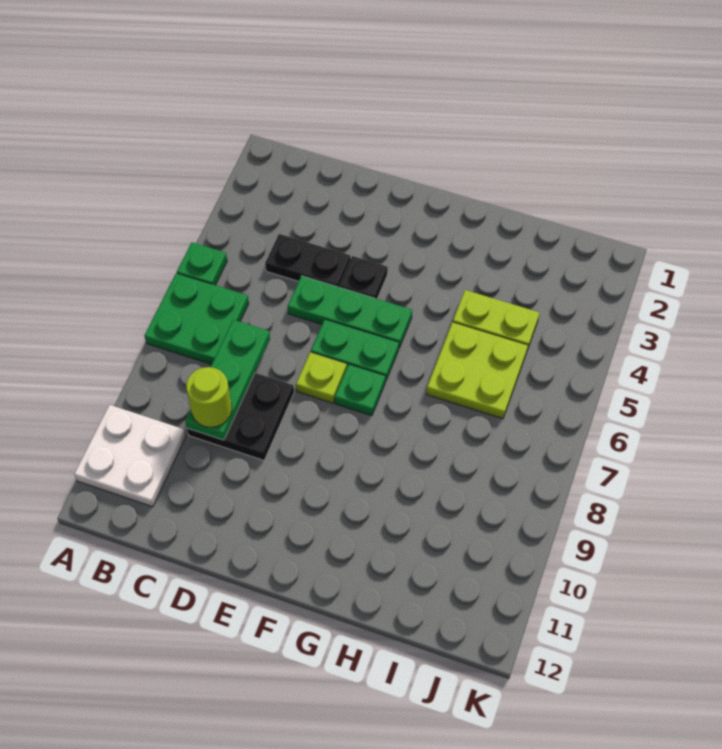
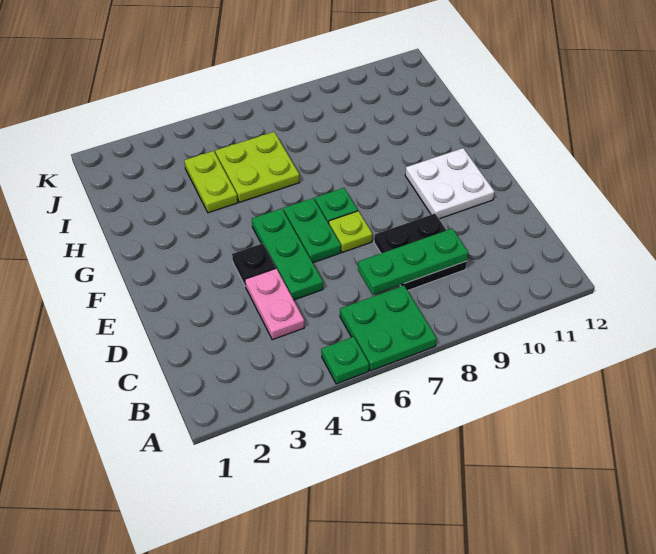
white 2x2 plate [74,405,186,507] -> white 2x2 plate moved to [405,148,494,219]
black 1x2 plate [265,234,351,287] -> pink 1x2 plate [245,268,304,340]
lime 1x1 round brick [186,367,232,427] -> none

